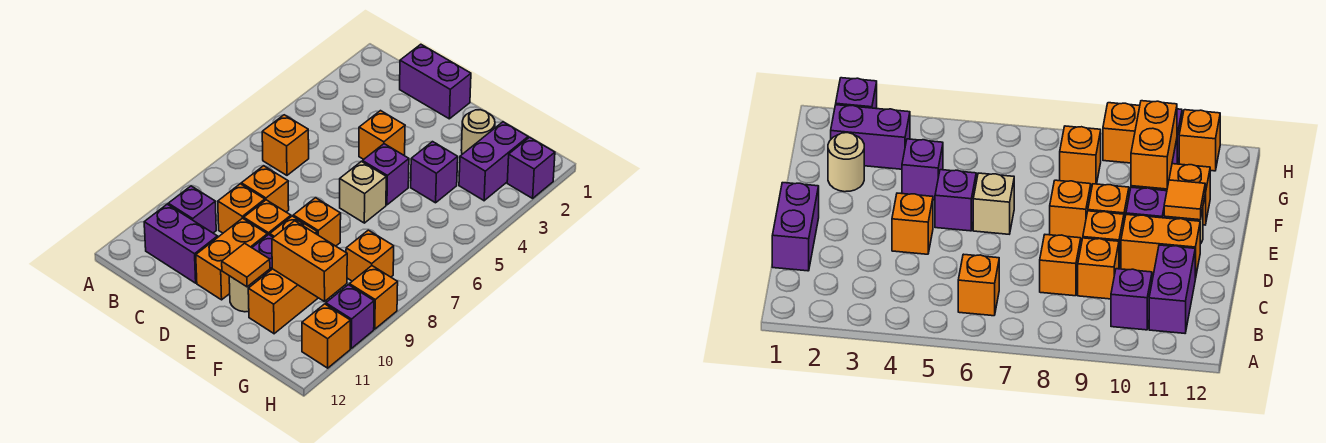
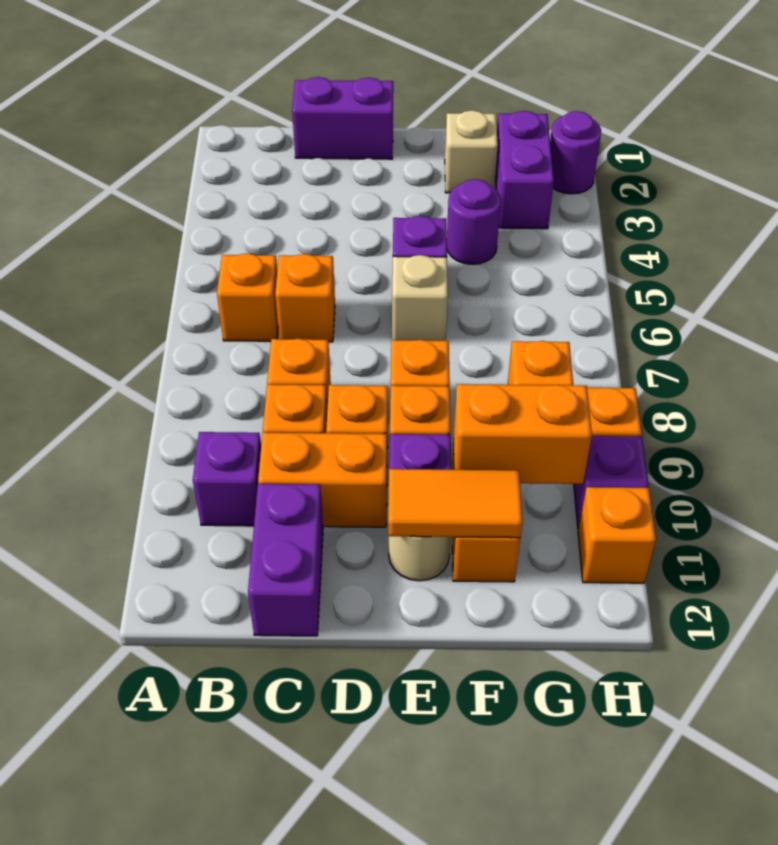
purple 1x2 brick [144,204,218,283] -> purple 1x2 brick turned to [248,484,323,636]
orange 1x1 brick [359,111,405,159] -> orange 1x1 brick moved to [275,254,335,342]
orange 1x2 brick [196,218,267,300] -> orange 1x2 brick turned to [258,433,387,527]
orange 1x1 tile [222,243,270,287] -> orange 1x2 tile [388,469,522,538]
tan 1x1 round brick [461,110,495,154] -> tan 1x1 brick [445,110,498,193]
purple 1x1 brick [411,142,458,203] -> purple 1x1 round brick [447,179,501,264]
purple 1x1 brick [507,137,555,198] -> purple 1x1 round brick [550,111,601,194]

